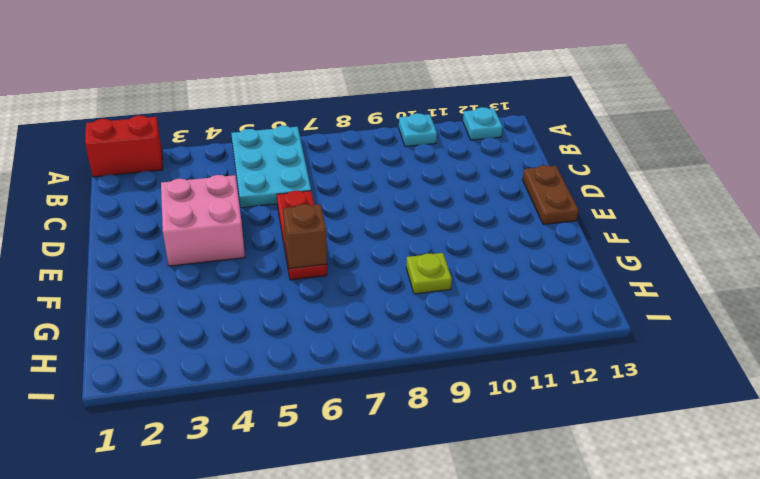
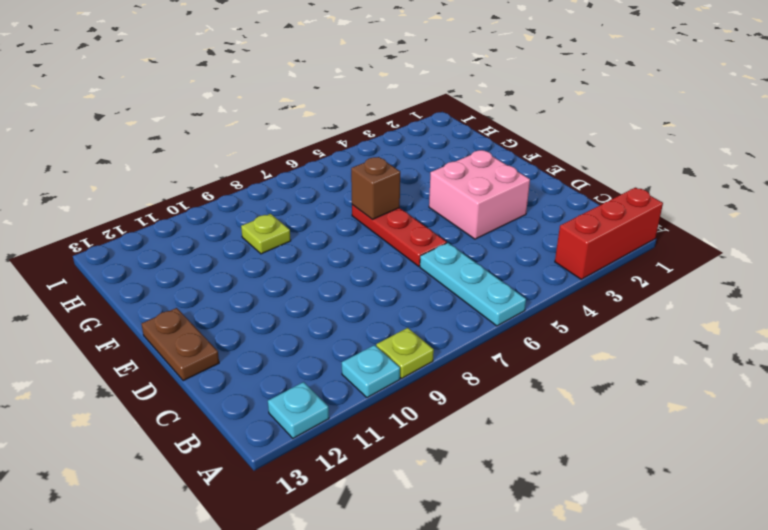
red 1x2 brick [85,116,163,177] -> red 1x3 brick [555,188,663,279]
cyan 2x3 plate [231,126,311,208] -> cyan 1x3 plate [420,243,526,326]
none -> lime 1x1 plate [376,328,434,378]

